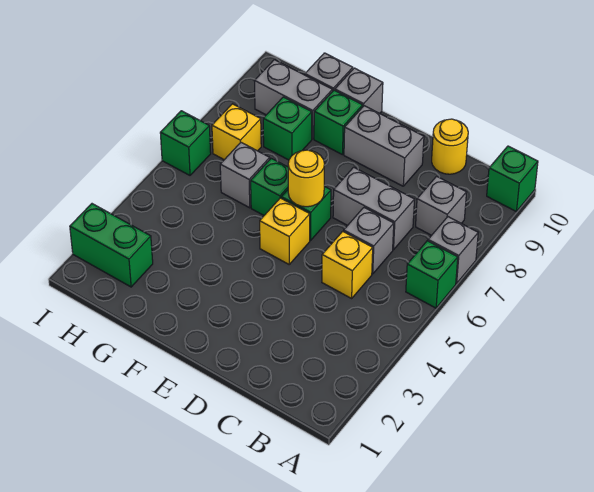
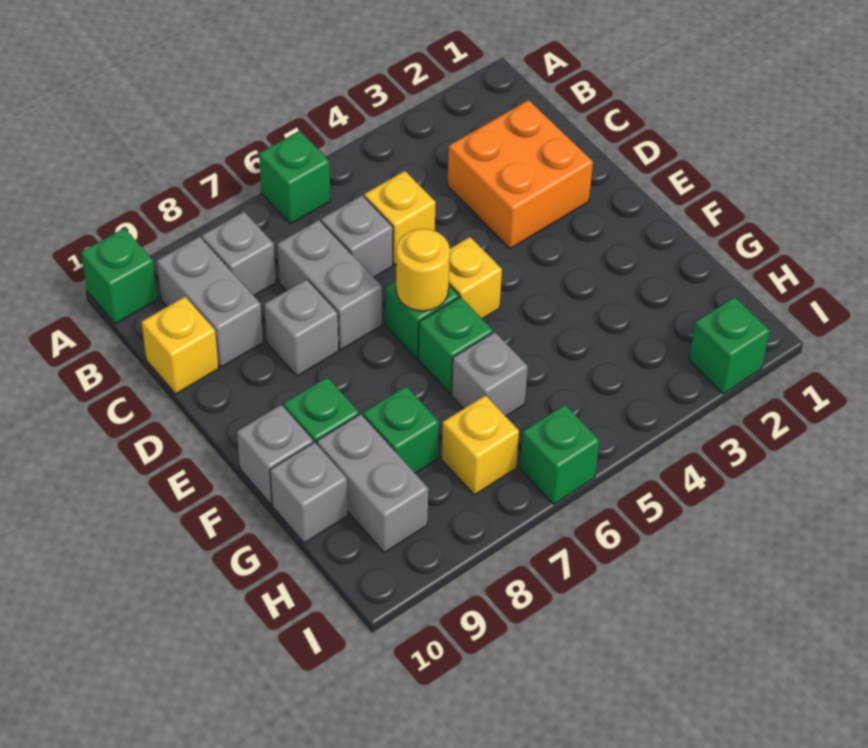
grey 1x1 brick [428,217,478,283] -> grey 1x1 brick moved to [264,279,339,376]
none -> orange 2x2 brick [447,100,593,249]
yellow 1x1 round brick [432,119,468,174] -> yellow 1x1 brick [141,297,219,394]
grey 1x2 brick [344,106,424,186] -> grey 1x2 brick moved to [157,237,263,367]
green 1x2 brick [70,204,153,287] -> green 1x1 brick [689,297,770,394]

